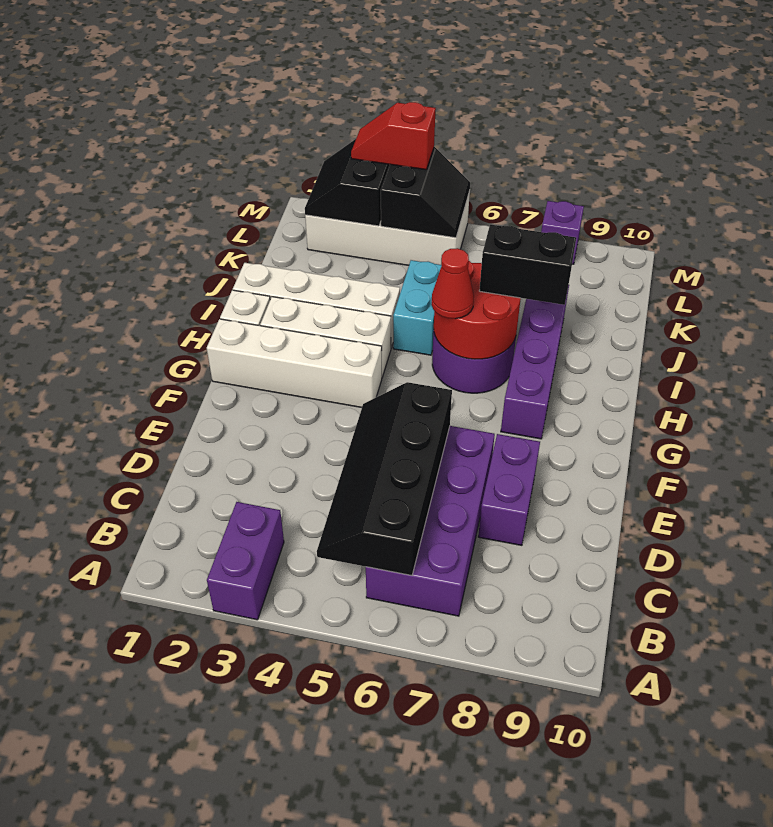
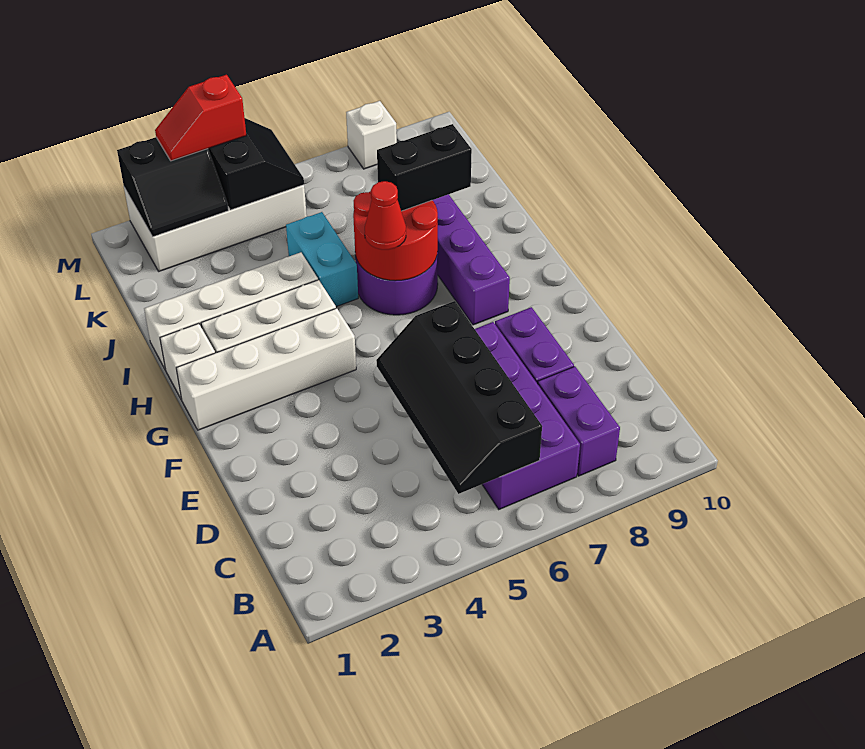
purple 1x2 brick [207,502,284,620] -> purple 1x2 brick moved to [538,367,620,476]
black 2x2 slope [305,139,390,226] -> black 2x2 slope turned to [117,137,228,237]
purple 1x1 brick [541,201,584,264] -> white 1x1 brick [346,101,397,169]

